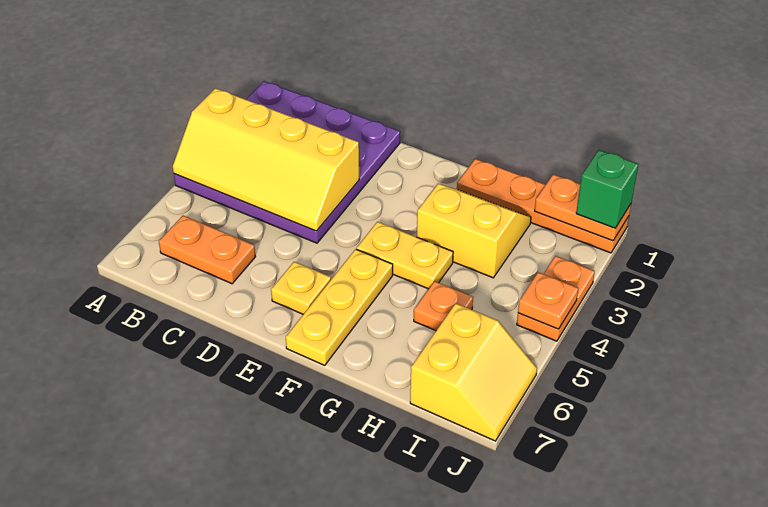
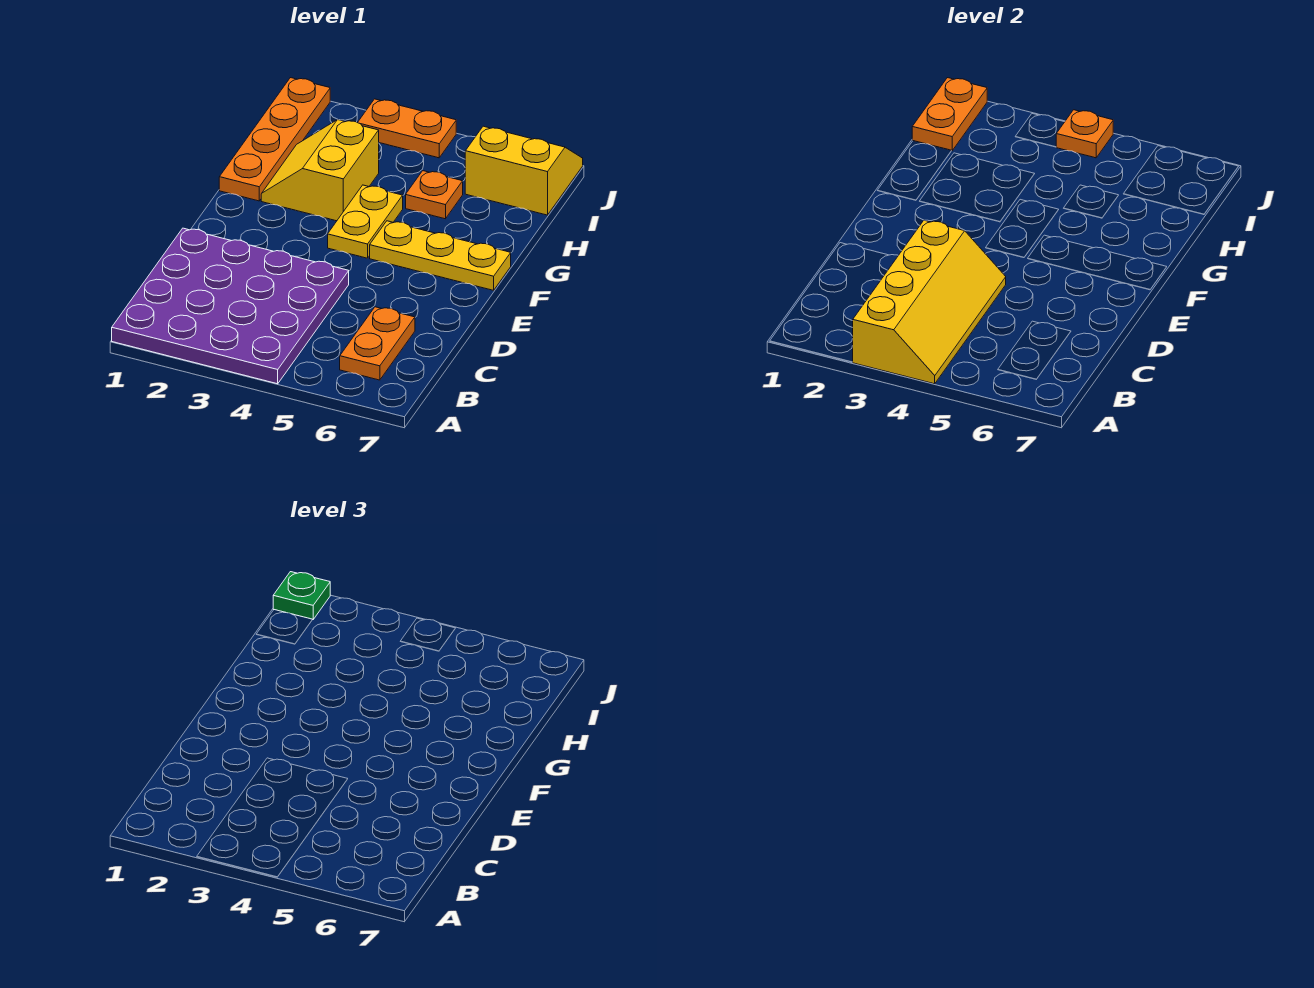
yellow 1x1 plate [271,262,331,314] -> none
green 1x1 brick [576,150,638,228] -> green 1x1 plate [273,572,330,620]

